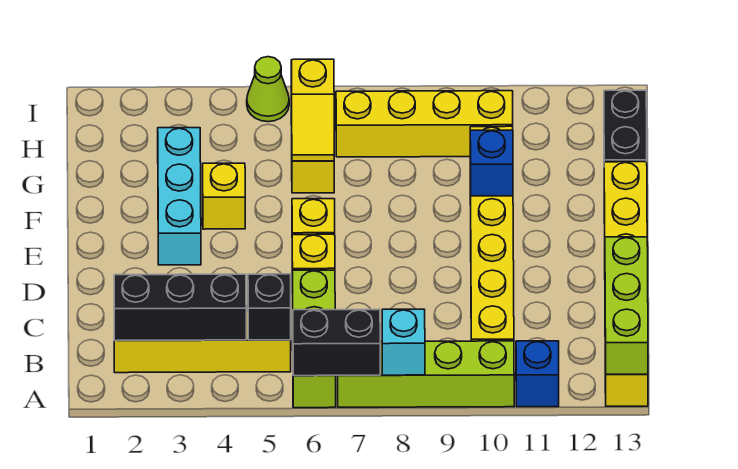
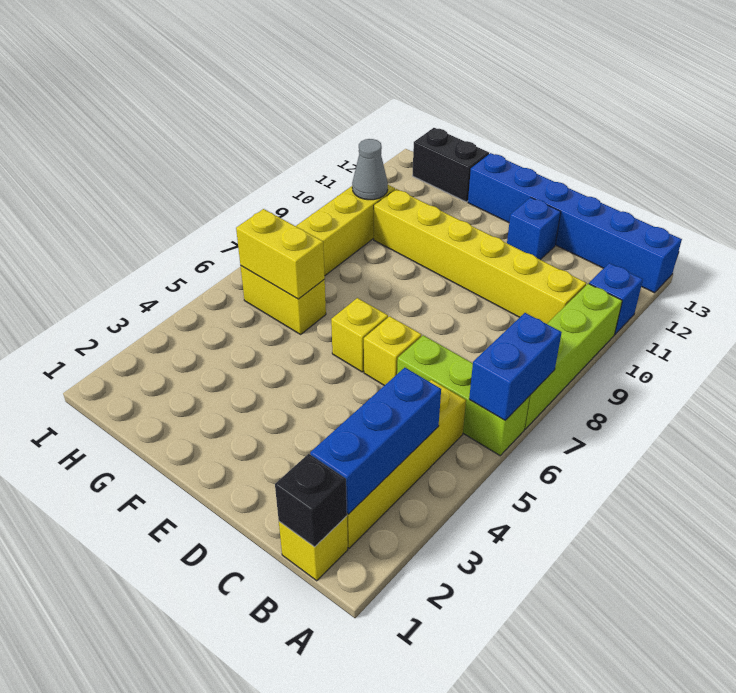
black 1x2 brick [293,309,380,376] -> blue 1x2 brick [469,313,562,420]
cyan 1x1 brick [382,309,425,375] -> none
yellow 1x6 brick [604,162,648,406] -> blue 1x6 brick [468,153,682,293]
lime 1x3 brick [605,237,648,374] -> none
black 1x3 brick [114,274,246,341] -> blue 1x3 brick [310,368,441,514]
black 1x1 brick [248,274,291,340] -> black 1x1 brick moved to [275,454,347,547]
cyan 1x3 brick [158,128,201,265] -> none
yellow 1x1 brick [203,163,245,229] -> yellow 1x1 brick moved to [279,516,348,581]
blue 1x1 brick [470,130,513,196] -> blue 1x1 brick moved to [507,197,561,260]
yellow 1x2 slope [291,59,334,161] -> yellow 1x2 brick [236,209,325,299]
none -> grey 1x1 cone [352,139,388,200]
lime 1x1 cone [247,57,289,122] -> none

